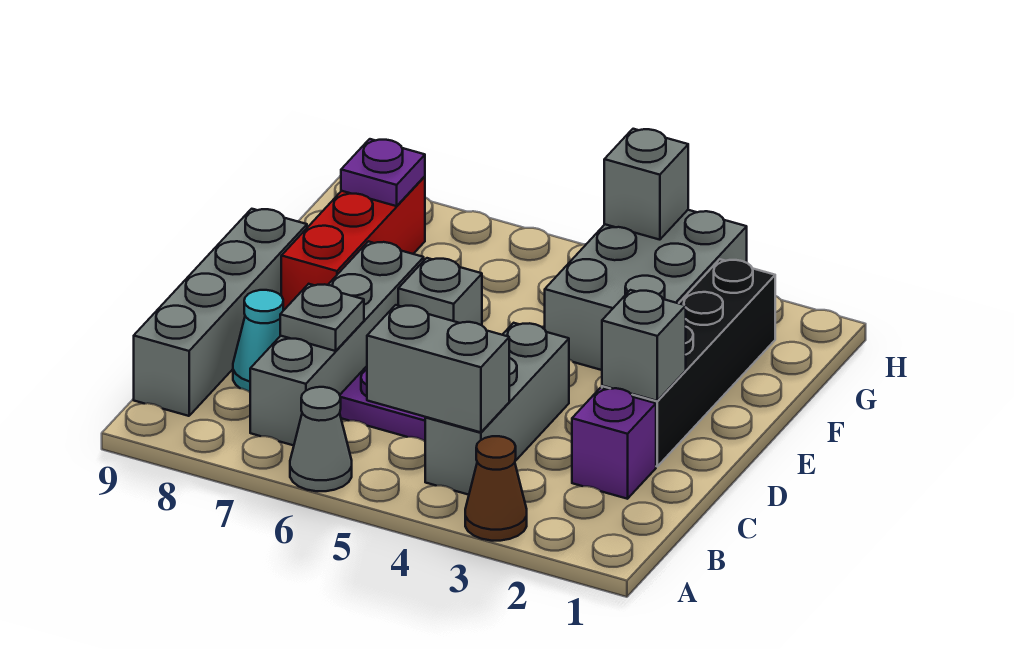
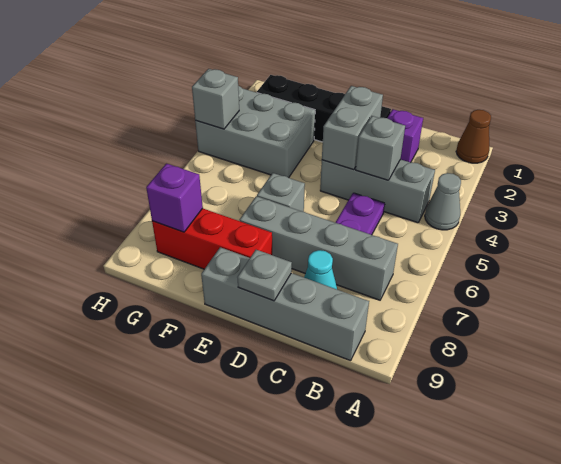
brown 1x1 cone [465,436,527,541] -> brown 1x1 cone moved to [456,110,491,163]
grey 1x1 cone [290,387,352,491] -> grey 1x1 cone moved to [425,173,461,230]
grey 1x2 brick [367,305,509,432] -> grey 1x2 brick moved to [322,86,383,170]
grey 1x1 plate [280,284,364,351] -> grey 1x1 plate moved to [237,250,292,301]
grey 1x1 brick [602,290,686,401] -> grey 1x1 brick moved to [356,116,405,180]
purple 1x1 plate [341,139,425,206] -> purple 1x1 brick [146,164,203,232]

